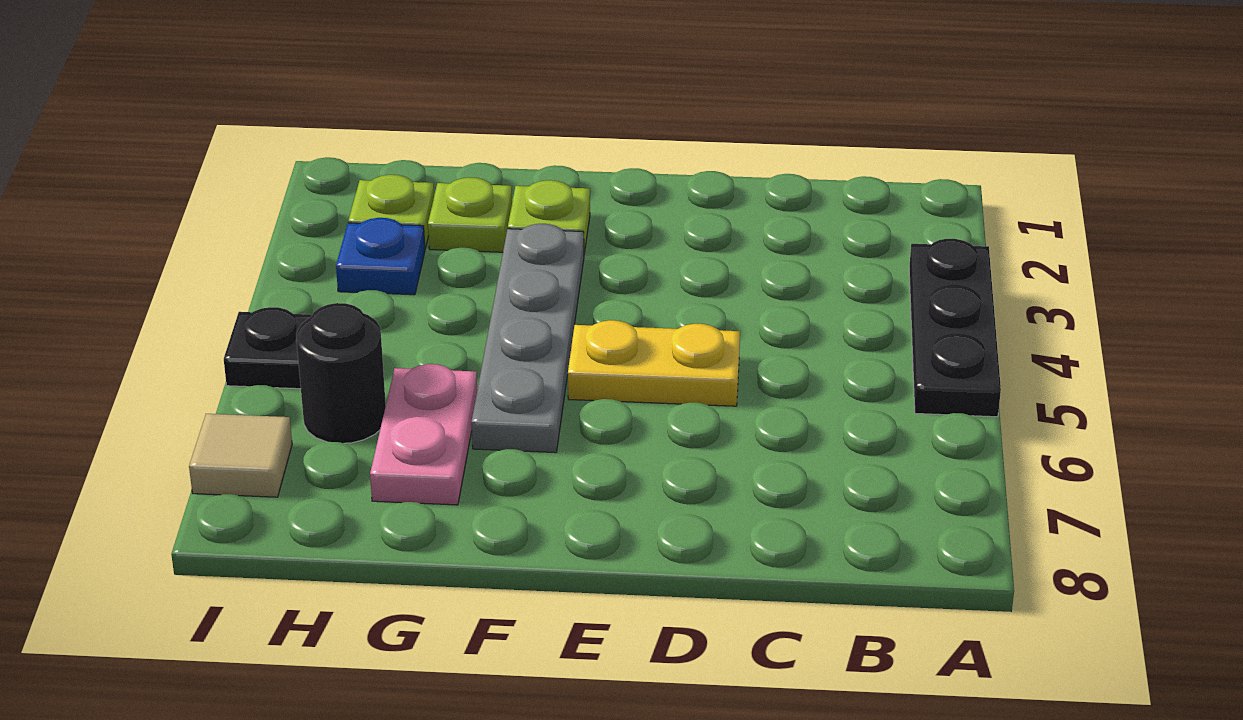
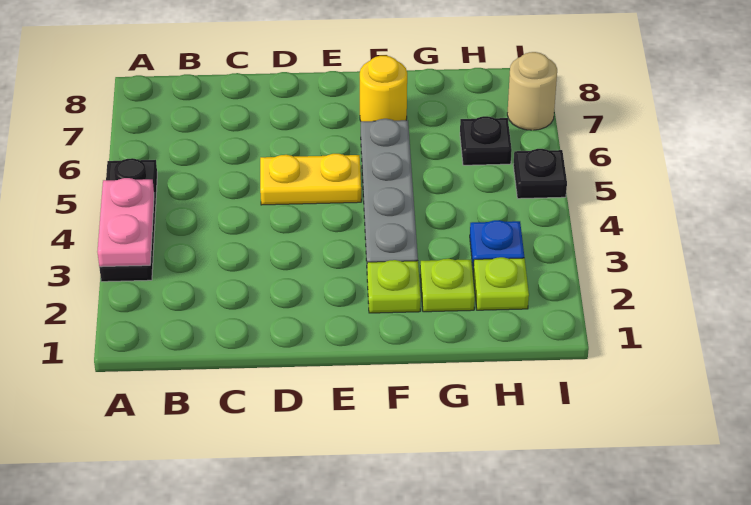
none -> yellow 1x1 round brick [360,56,407,121]
pink 1x2 plate [370,364,477,505] -> pink 1x2 plate moved to [97,178,154,267]
black 1x1 round brick [296,303,386,443] -> black 1x1 plate [460,116,512,165]
tan 1x1 tile [189,414,292,497] -> tan 1x1 round brick [507,52,557,130]

